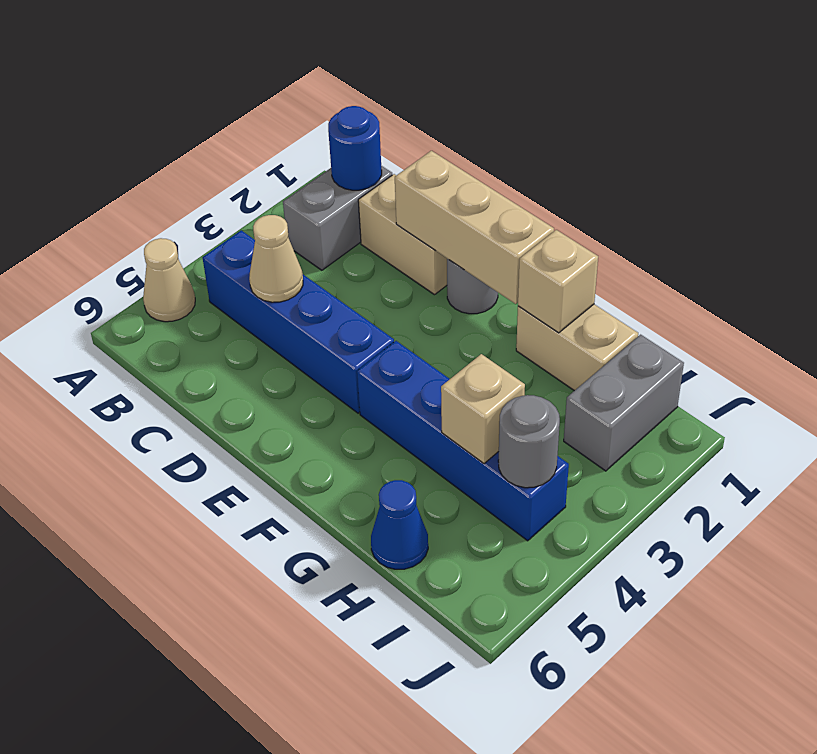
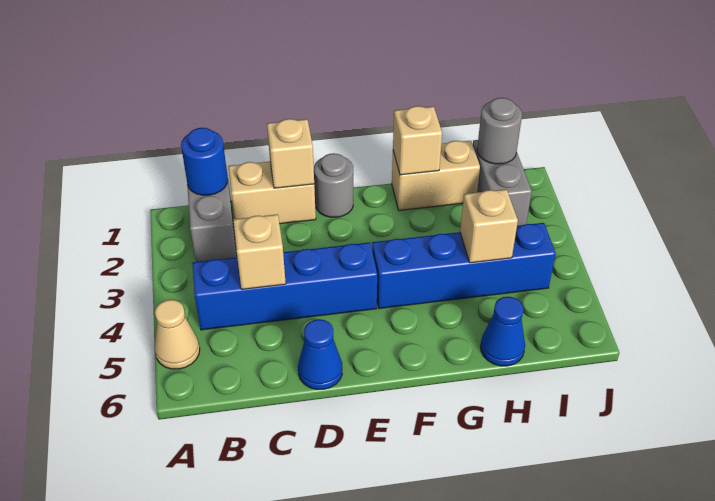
tan 1x1 cone [249,215,303,302] -> tan 1x1 brick [233,214,286,289]
tan 1x3 brick [395,151,554,304] -> tan 1x1 brick [267,119,314,188]
none -> blue 1x1 cone [298,319,342,389]
grey 1x1 round brick [498,395,560,488] -> grey 1x1 round brick moved to [477,98,522,164]

